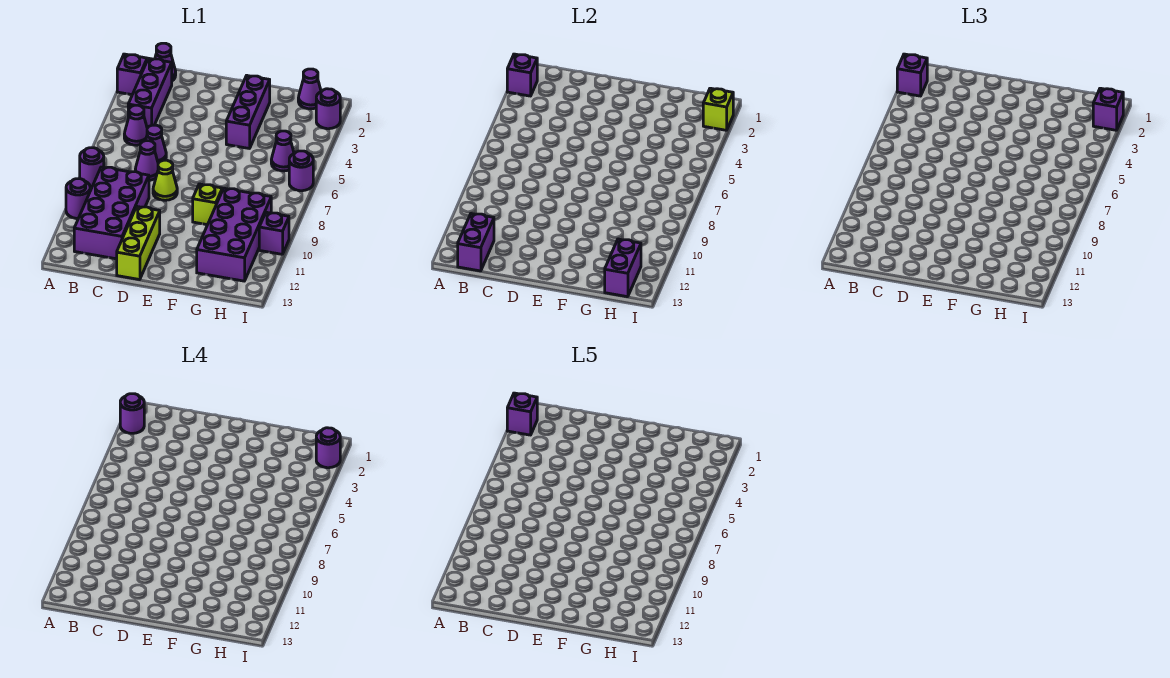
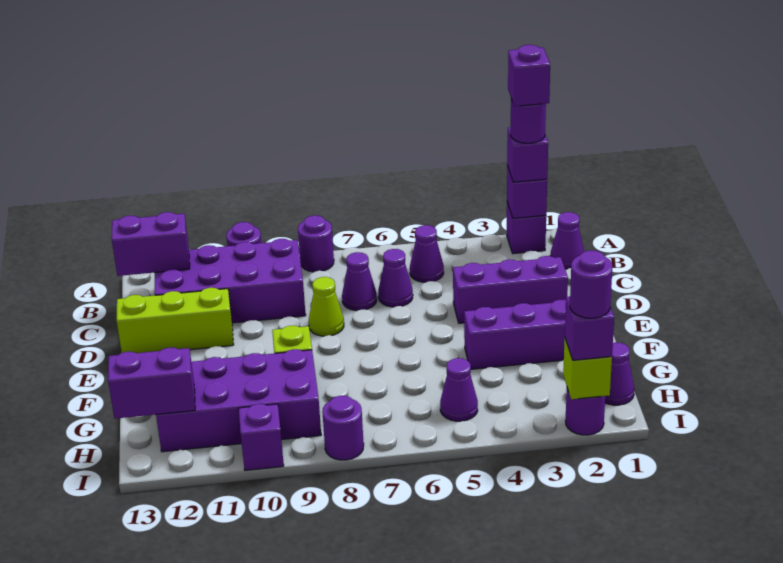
purple 1x3 brick [128,58,172,128] -> purple 1x3 brick moved to [453,256,568,323]
purple 1x1 round brick [289,151,313,191] -> purple 1x1 round brick moved to [322,396,364,460]

